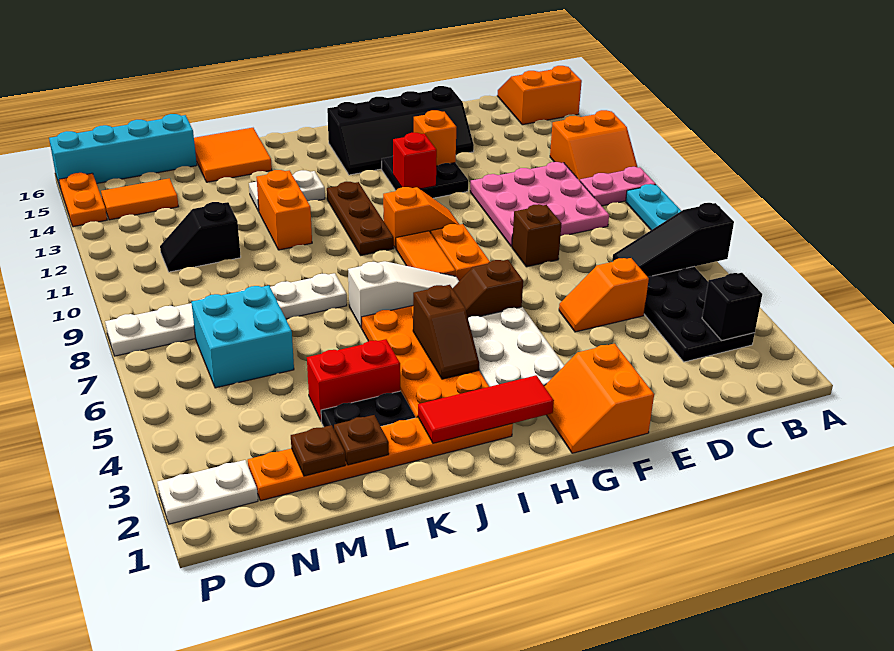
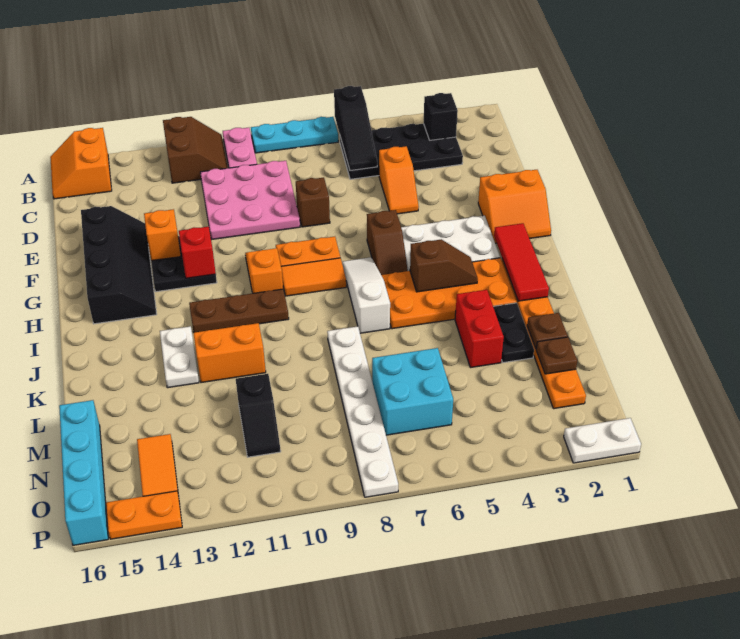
orange 2x2 slope [550,110,637,181] -> brown 2x2 slope [163,117,228,183]
orange 2x2 tile [194,128,272,182] -> none
white 1x2 plate [157,460,258,524] -> white 1x2 plate turned to [564,418,641,463]

